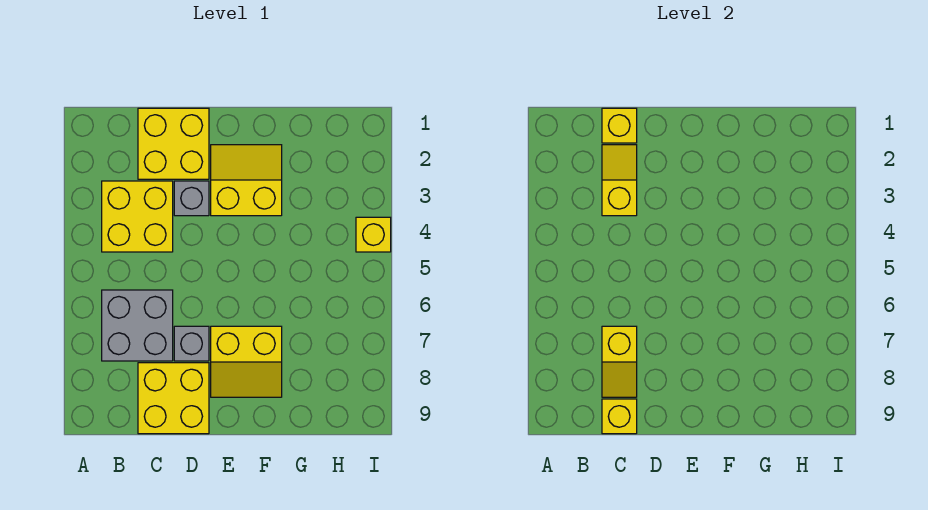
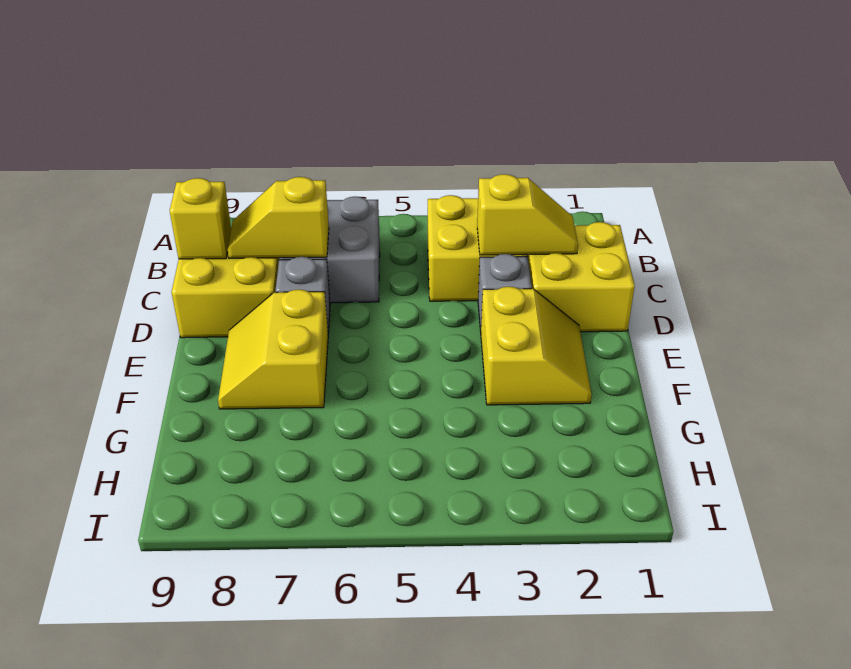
yellow 1x1 brick [602,108,637,143] -> none
yellow 1x1 brick [356,217,391,252] -> none

